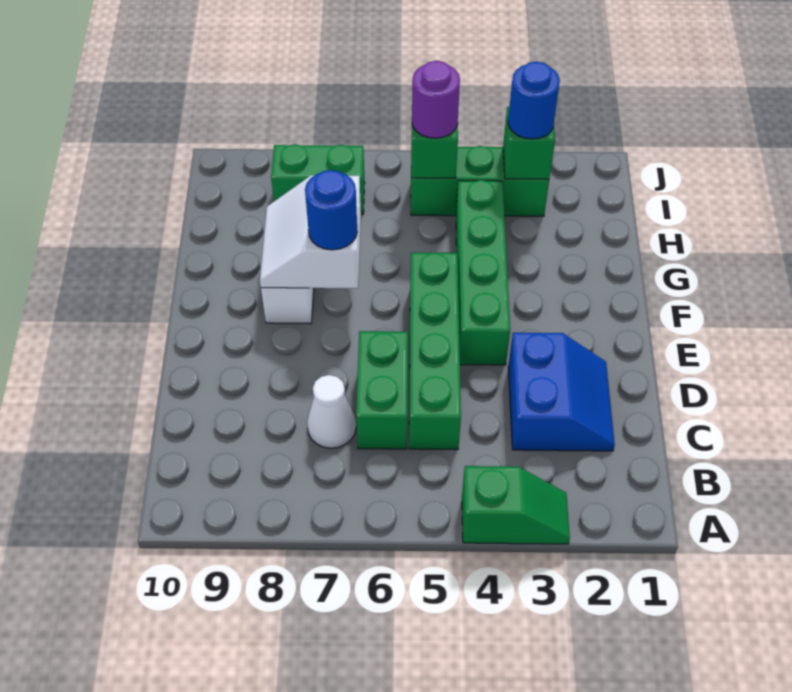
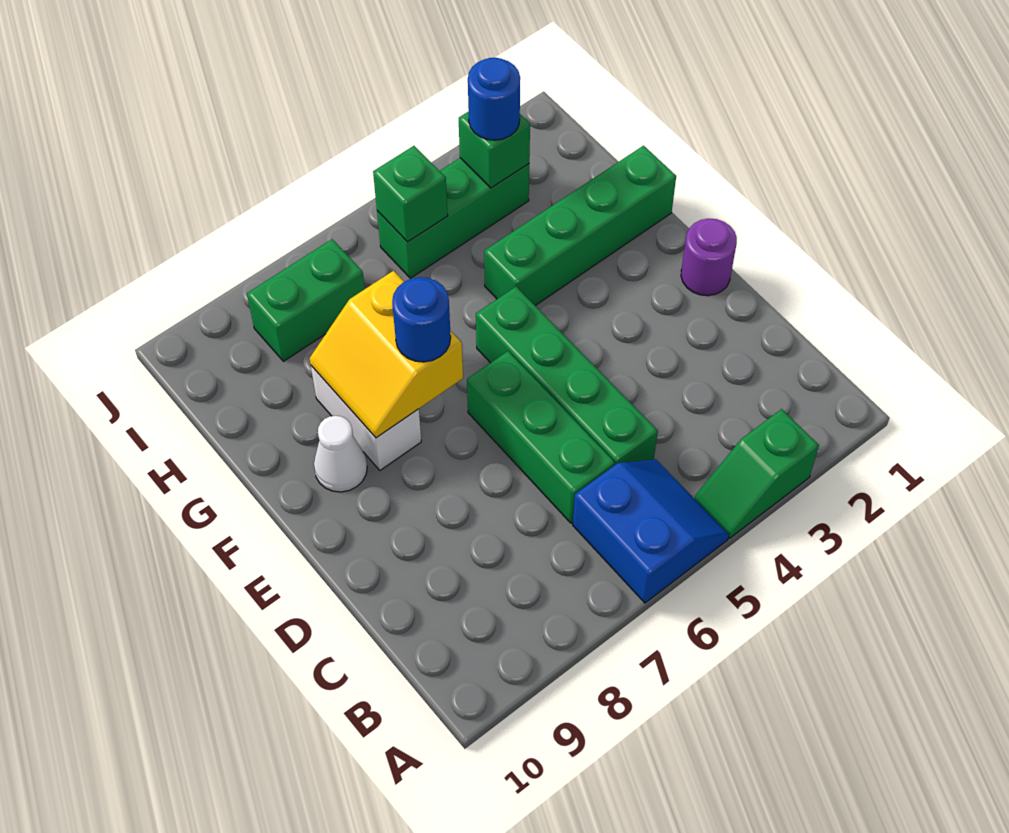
green 1x2 slope [462,466,570,544] -> green 1x2 slope turned to [694,409,819,538]
blue 2x2 slope [508,333,615,451] -> blue 2x2 slope moved to [573,459,729,603]
green 1x2 brick [356,331,408,449] -> green 1x3 brick [467,351,615,523]
white 1x1 cone [307,375,356,448] -> white 1x1 cone moved to [314,416,367,492]
green 1x4 brick [456,180,510,365] -> green 1x4 brick turned to [484,146,676,306]
white 2x2 slope [260,175,361,288] -> yellow 2x2 slope [310,271,463,438]
purple 1x1 round brick [412,61,460,138] -> purple 1x1 round brick moved to [681,219,737,296]

